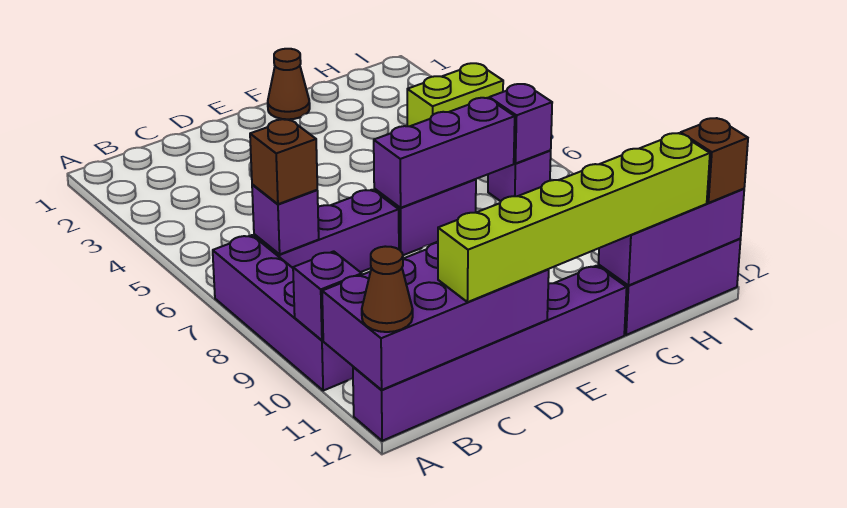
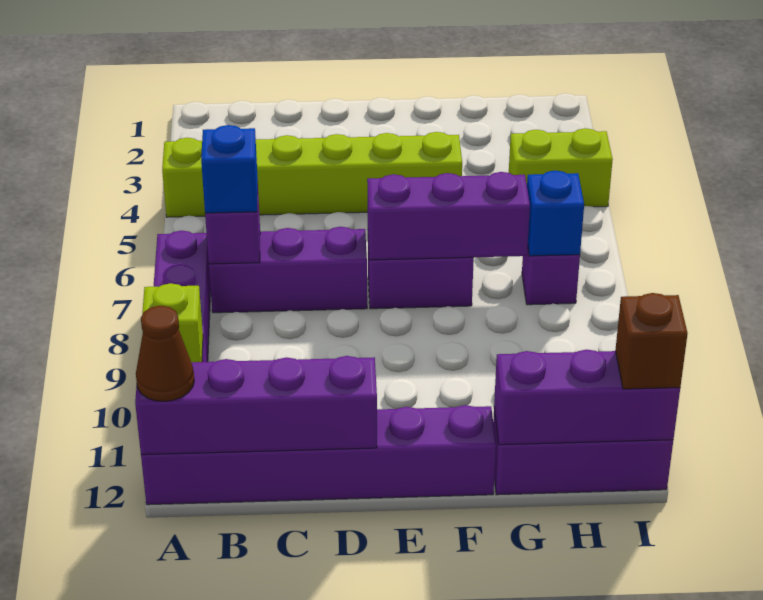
purple 1x1 brick [293,251,362,340] -> lime 1x1 brick [142,283,203,362]
purple 2x4 brick [322,243,549,390] -> purple 1x4 brick [135,356,377,455]
brown 1x1 brick [250,119,317,204] -> blue 1x1 brick [201,125,258,213]
lime 1x6 brick [438,133,710,302] -> lime 1x6 brick moved to [162,132,462,217]
brown 1x1 cone [268,49,310,119] -> none
purple 1x1 brick [489,84,552,163] -> blue 1x1 brick [527,171,584,256]

